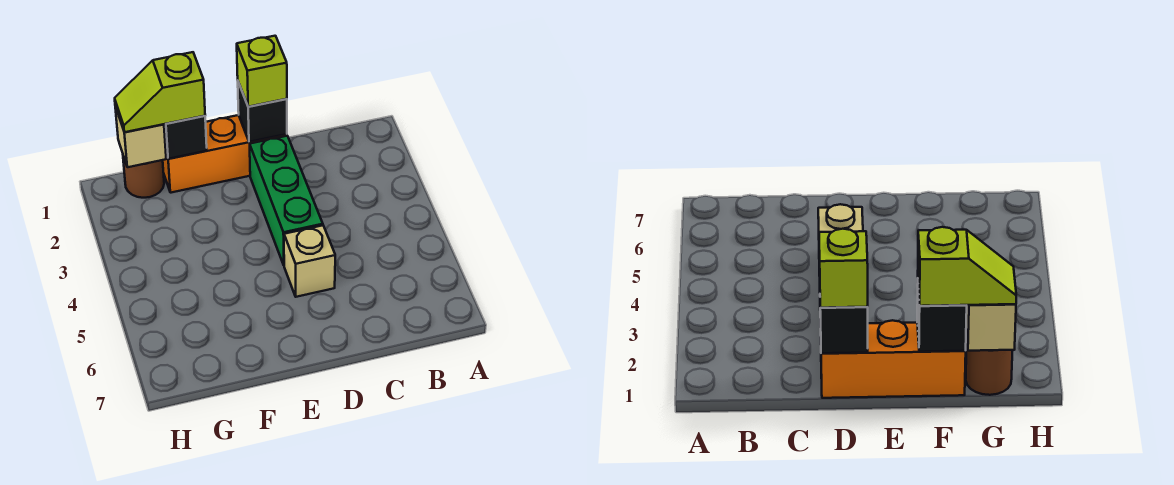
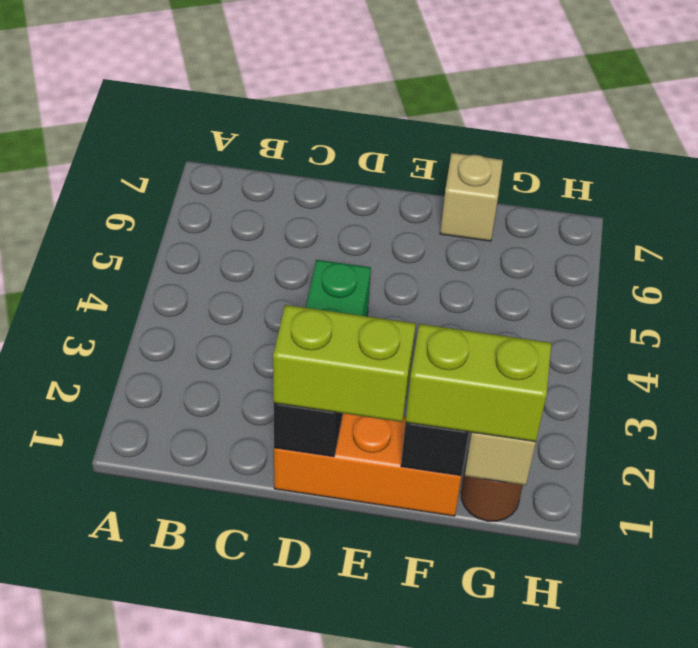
lime 1x1 brick [237,36,287,107] -> lime 1x2 brick [273,305,416,422]
tan 1x1 brick [284,225,335,297] -> tan 1x1 brick moved to [440,153,503,241]
lime 1x2 slope [115,52,205,132] -> lime 1x2 brick [406,324,551,442]

